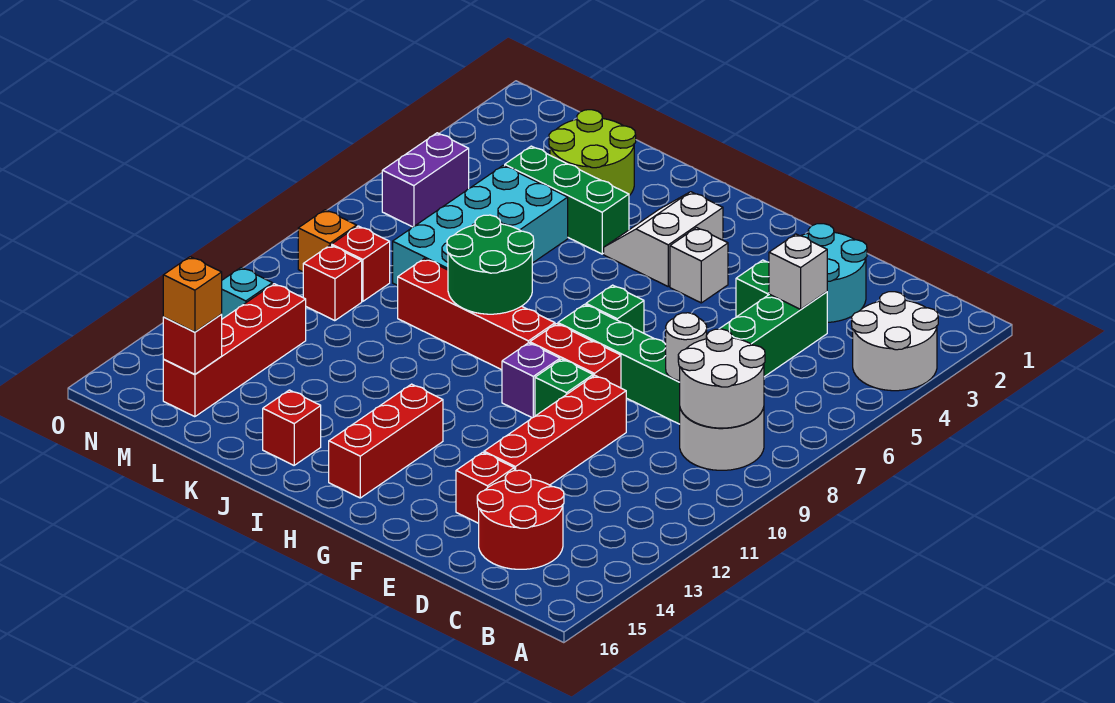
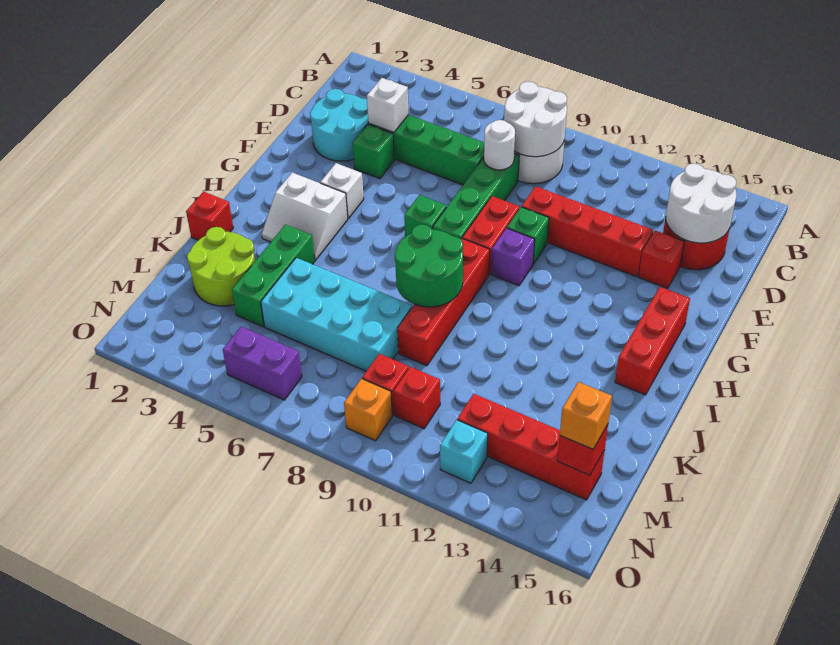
white 2x2 round brick [852,292,938,391] -> white 2x2 round brick moved to [666,163,737,243]
red 1x3 brick [329,384,443,498] -> red 1x3 brick turned to [615,287,690,395]
red 1x1 brick [263,390,321,465] -> red 1x1 brick moved to [186,192,233,240]

